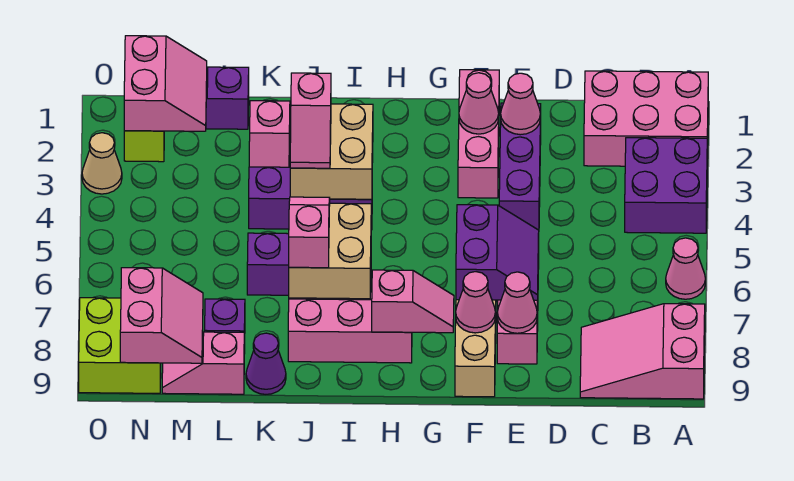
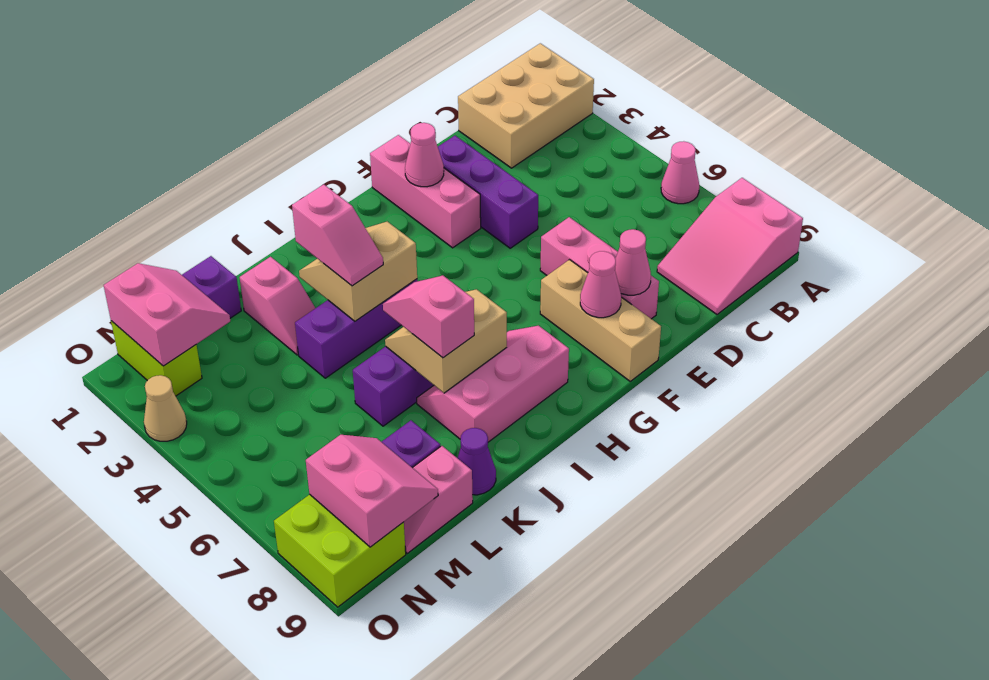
pink 2x3 brick [584,71,708,166] -> tan 2x3 brick [458,43,594,168]
purple 2x2 brick [625,138,707,233] -> none
pink 1x1 cone [501,73,540,135] -> none
purple 2x2 slope [456,205,539,300] -> none
pink 1x2 slope [372,270,454,333] -> none
tan 2x2 brick [290,104,373,199] -> tan 2x2 slope [299,222,417,321]
tan 2x2 brick [289,203,371,299] -> tan 2x2 slope [385,289,507,393]

